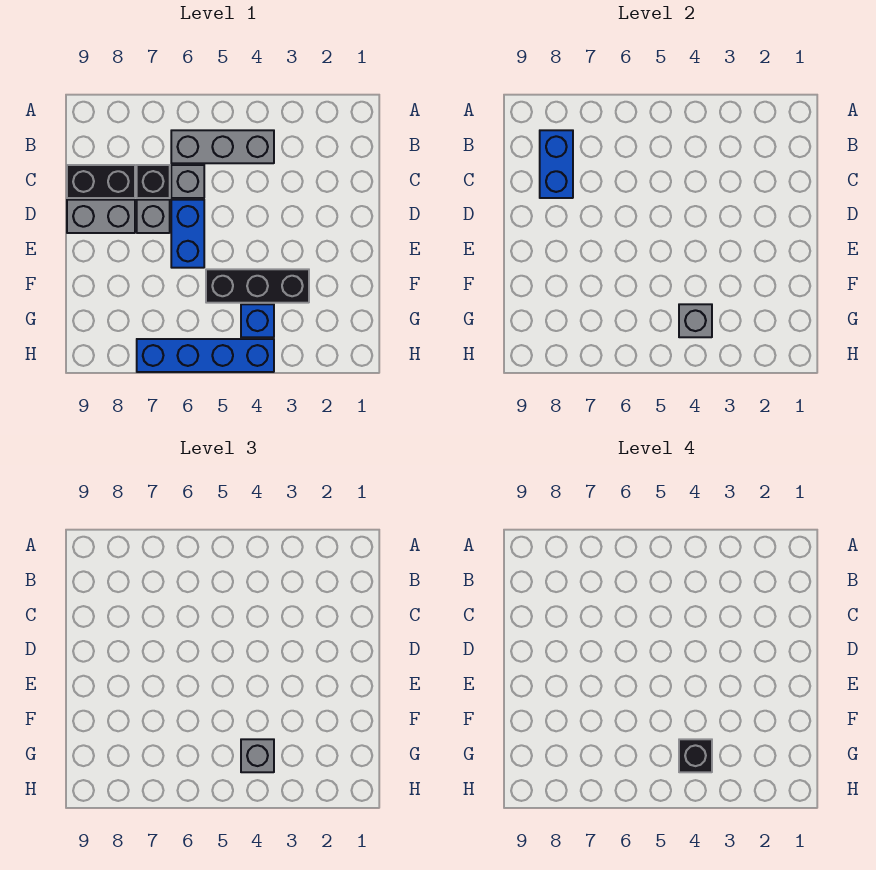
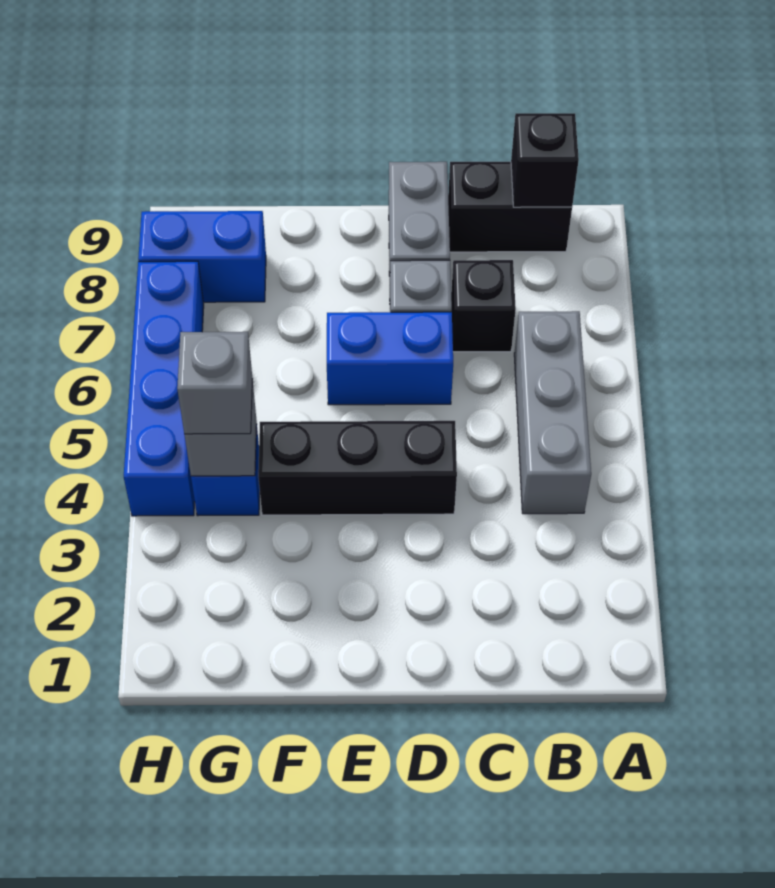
blue 1x2 brick [540,130,573,198] -> blue 1x2 brick moved to [138,211,266,302]
grey 1x1 brick [171,165,204,198] -> none
black 1x2 brick [67,165,135,198] -> black 1x2 brick turned to [448,162,572,252]
black 1x3 brick [206,269,309,303] -> black 1x3 brick turned to [258,421,457,515]
black 1x1 brick [679,739,712,772] -> black 1x1 brick moved to [511,113,579,207]

